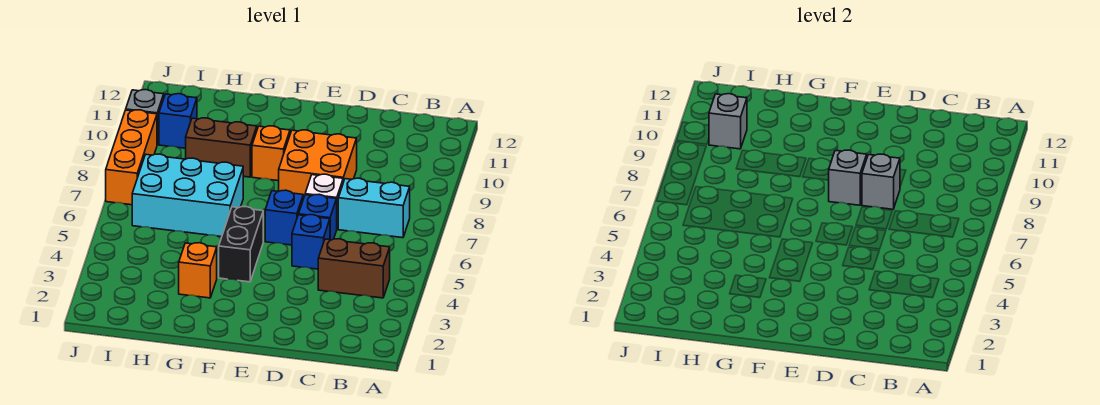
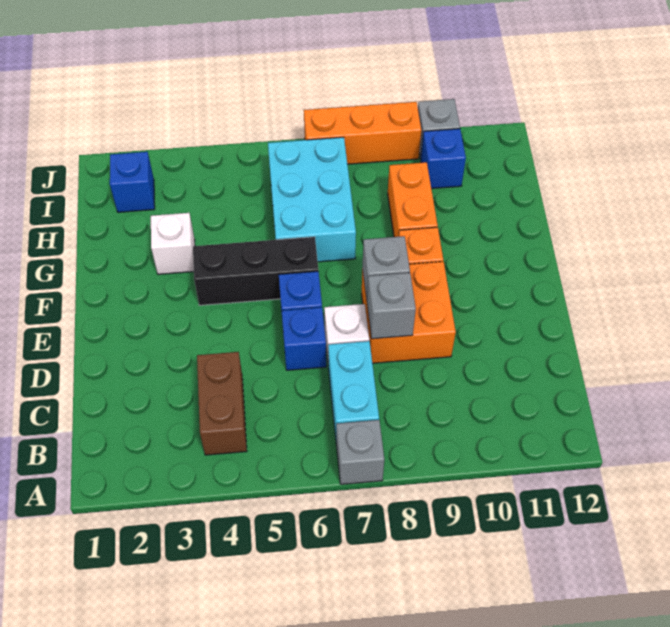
blue 1x1 brick [292,215,330,269] -> blue 1x1 brick moved to [110,152,155,212]
black 1x2 brick [219,207,263,282] -> black 1x3 brick [193,237,318,305]
orange 1x1 brick [179,243,217,298] -> white 1x1 brick [151,213,195,274]
brown 1x2 brick [186,118,257,177] -> orange 1x2 brick [388,162,438,237]
grey 1x1 brick [709,94,747,149] -> grey 1x1 brick moved to [336,420,384,484]

